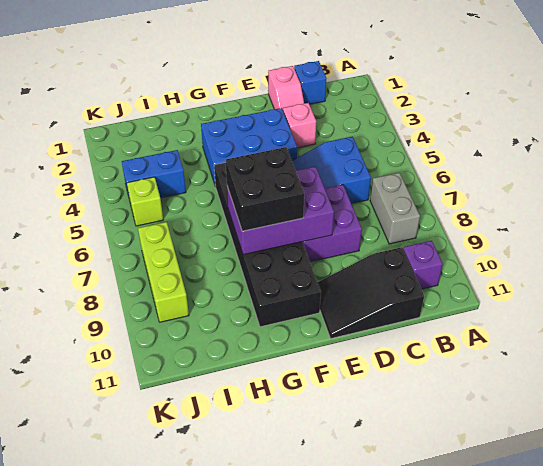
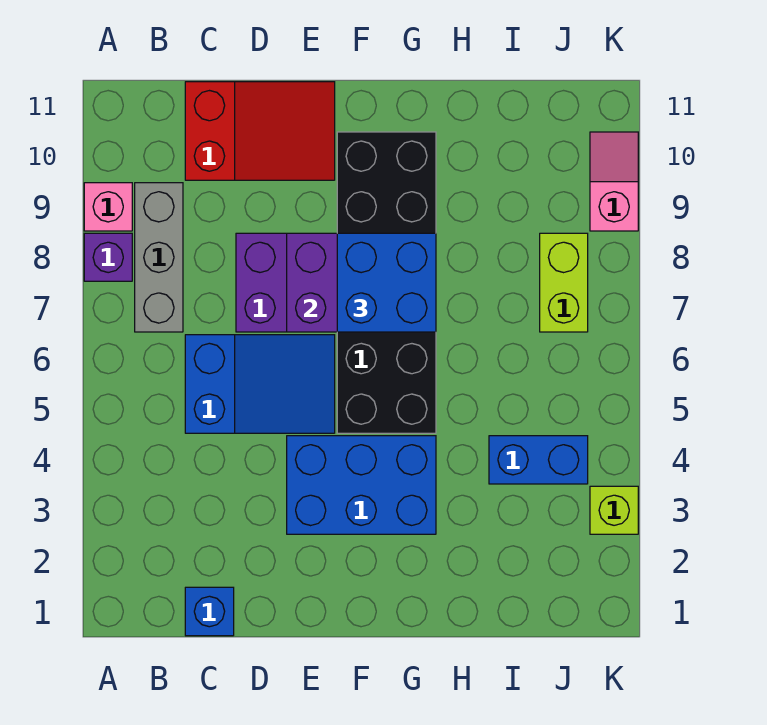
grey 1x2 brick [370,173,420,244] -> grey 1x3 brick [135,183,183,332]
purple 1x1 brick [403,241,443,289] -> purple 1x1 brick moved to [84,233,132,281]
black 2x3 slope [317,247,424,339] -> red 2x3 slope [185,82,335,180]
pink 1x2 slope [268,66,304,110] -> pink 1x2 slope moved to [590,132,638,231]
pink 1x1 brick [283,103,316,148] -> pink 1x1 brick moved to [84,183,132,231]
black 2x2 brick [226,147,304,231] -> blue 2x2 brick [337,233,436,332]
lime 1x1 brick [127,177,163,226] -> lime 1x1 brick moved to [590,486,638,534]
lime 1x3 brick [138,222,189,322] -> lime 1x2 brick [540,233,588,332]

